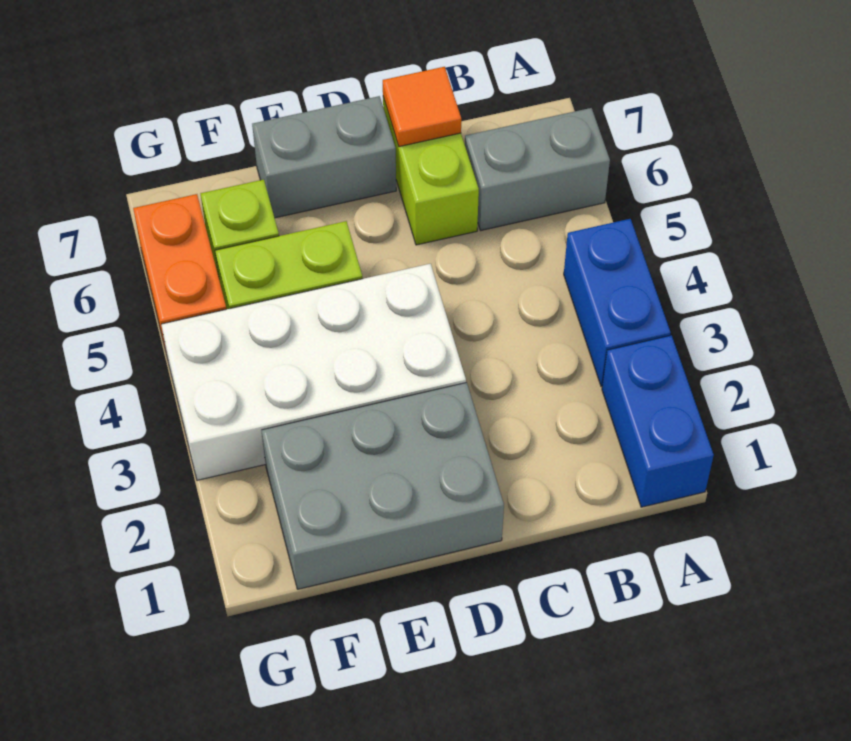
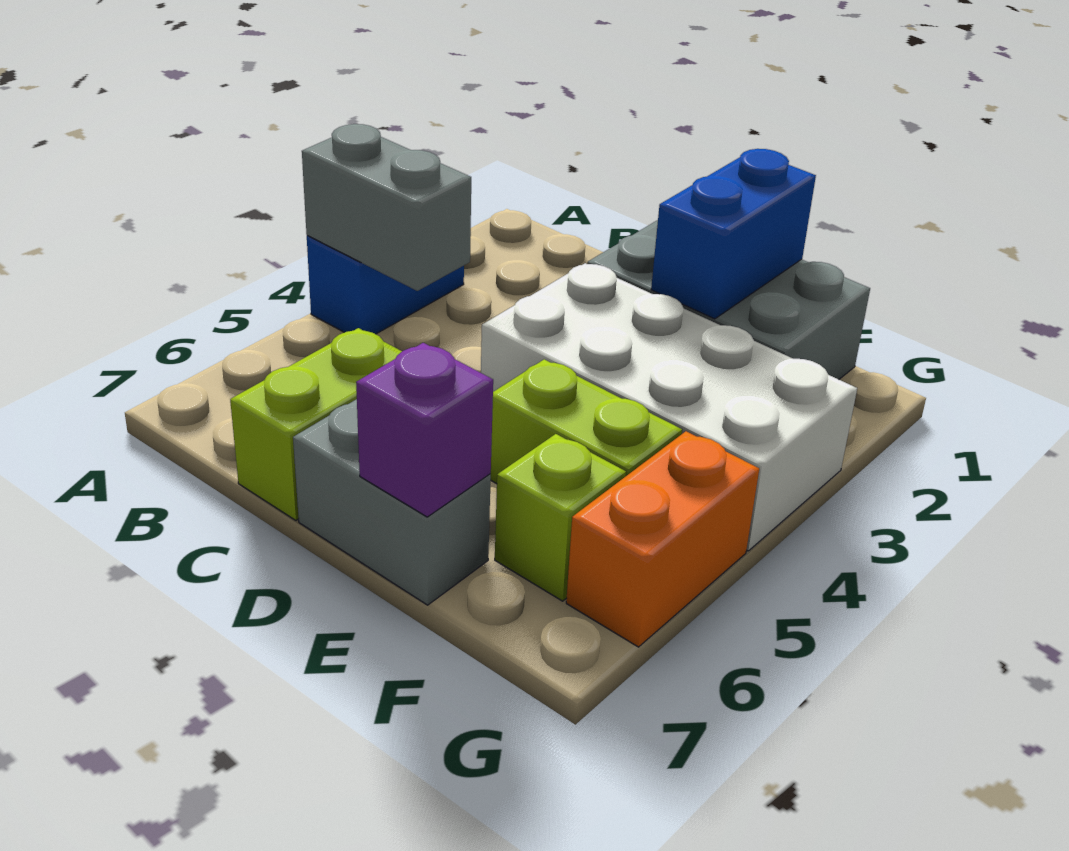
blue 1x2 brick [602,335,714,507] -> blue 1x2 brick moved to [651,149,816,319]
grey 1x2 brick [465,108,610,230] -> grey 1x2 brick moved to [302,124,471,291]
orange 1x1 tile [383,67,461,147] -> none
none -> purple 1x1 brick [356,343,493,517]

